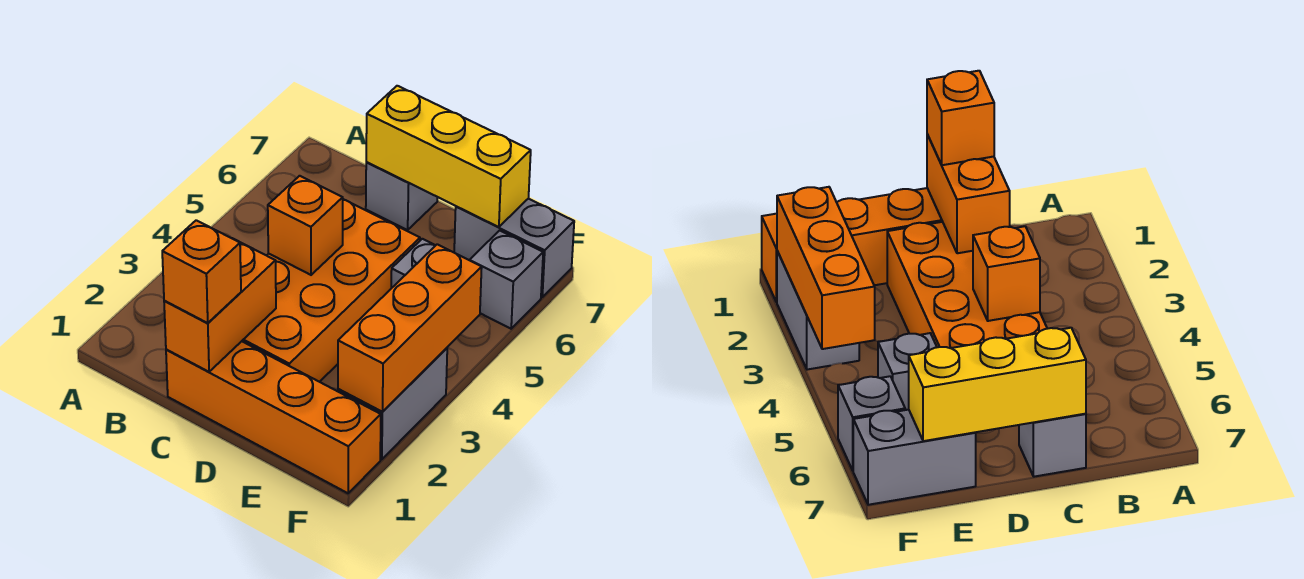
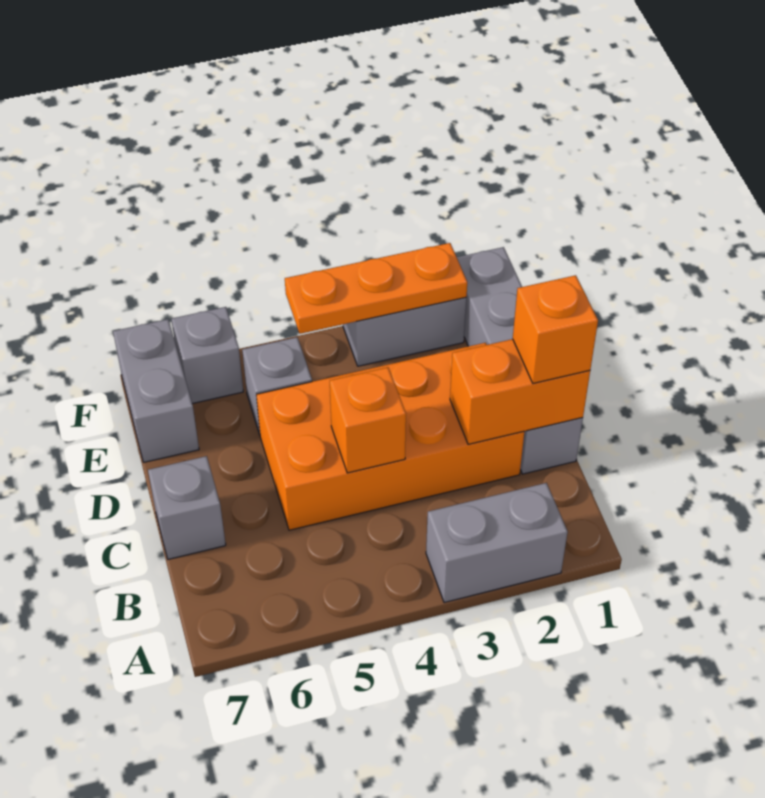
none -> grey 1x2 brick [426,483,568,603]
orange 1x4 brick [166,341,381,493] -> grey 1x4 brick [457,247,583,474]
yellow 1x3 brick [366,86,531,227] -> none
orange 1x3 brick [338,244,482,412] -> orange 1x3 plate [285,243,467,334]

